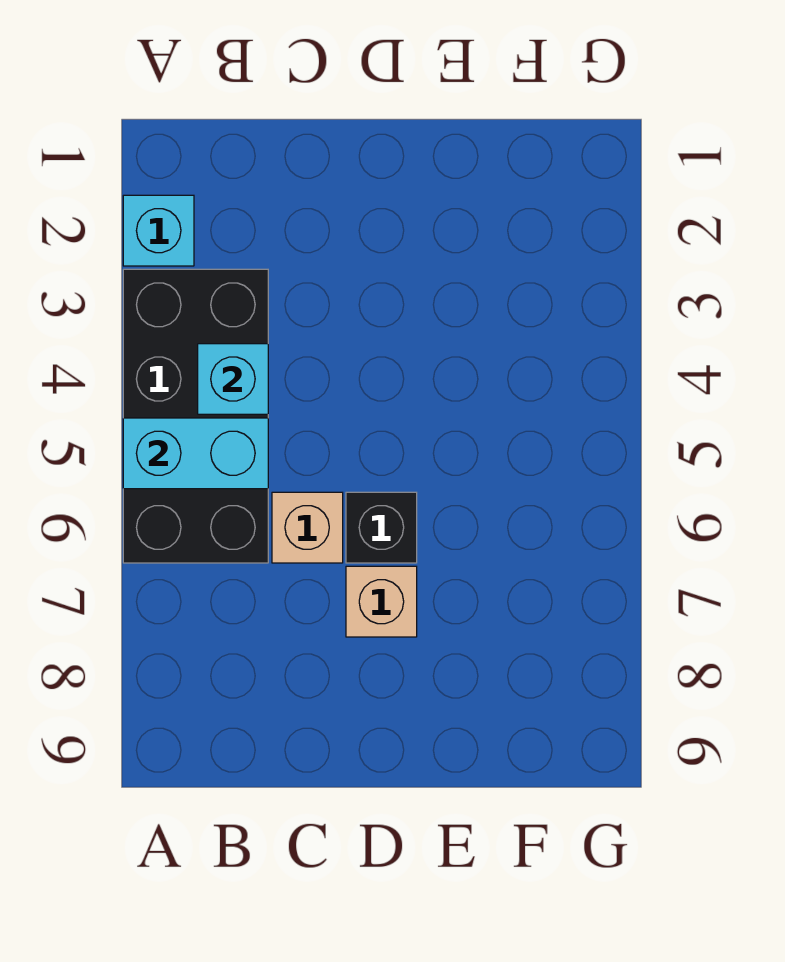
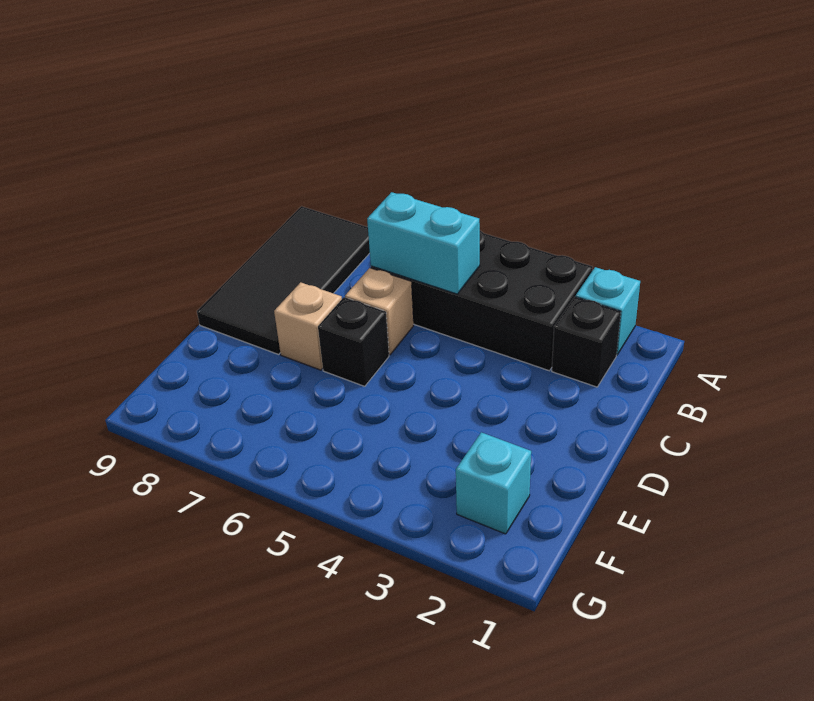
cyan 1x2 brick [123,418,268,489] -> cyan 1x2 brick turned to [367,192,480,294]
none -> black 2x4 tile [197,206,370,354]
none -> black 1x1 brick [552,297,621,387]
cyan 1x1 brick [198,344,268,414] -> cyan 1x1 brick moved to [456,432,531,534]

